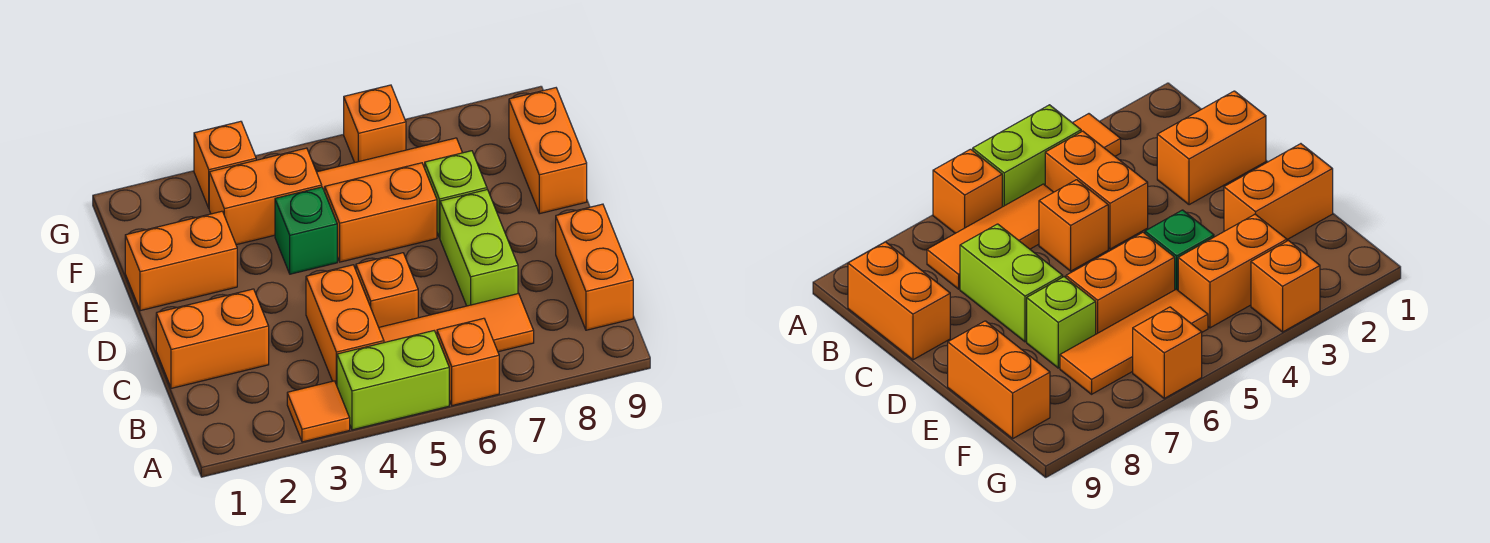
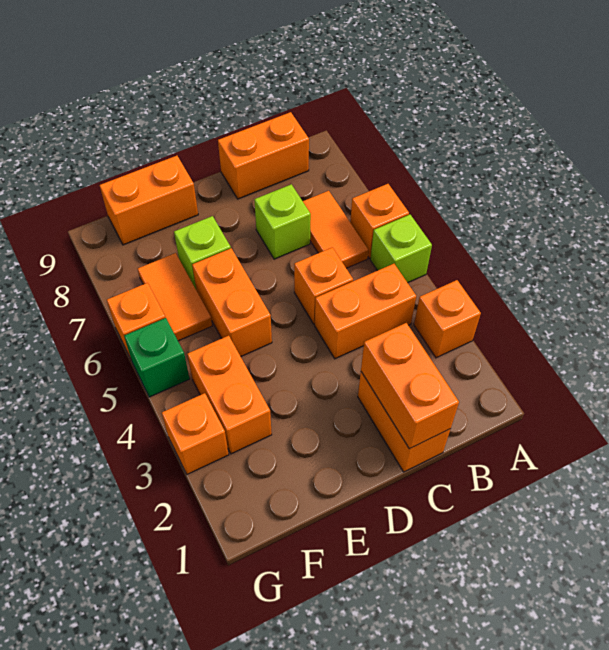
orange 1x1 tile [287,381,350,442] -> orange 1x1 brick [414,280,481,358]
lime 1x2 brick [337,331,449,430] -> lime 1x1 brick [370,215,432,283]
orange 1x3 tile [379,294,534,352] -> orange 1x2 tile [303,191,368,268]
lime 1x2 brick [440,190,518,306] -> lime 1x1 brick [254,184,311,259]
orange 1x2 brick [125,211,237,311] -> orange 1x2 brick moved to [361,323,459,449]
green 1x1 brick [275,187,337,274] -> green 1x1 brick moved to [124,318,190,397]
orange 1x3 tile [317,138,462,192] -> orange 1x2 tile [138,253,212,341]

